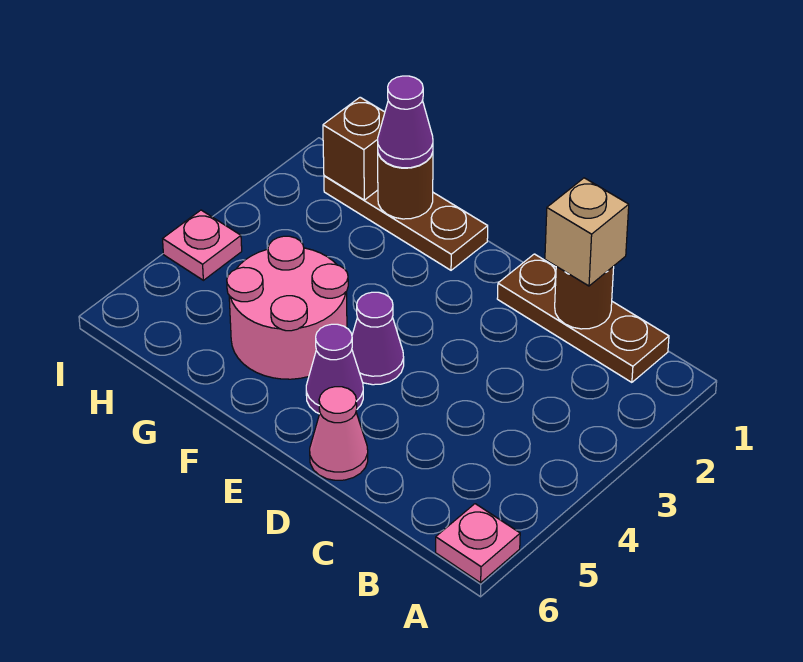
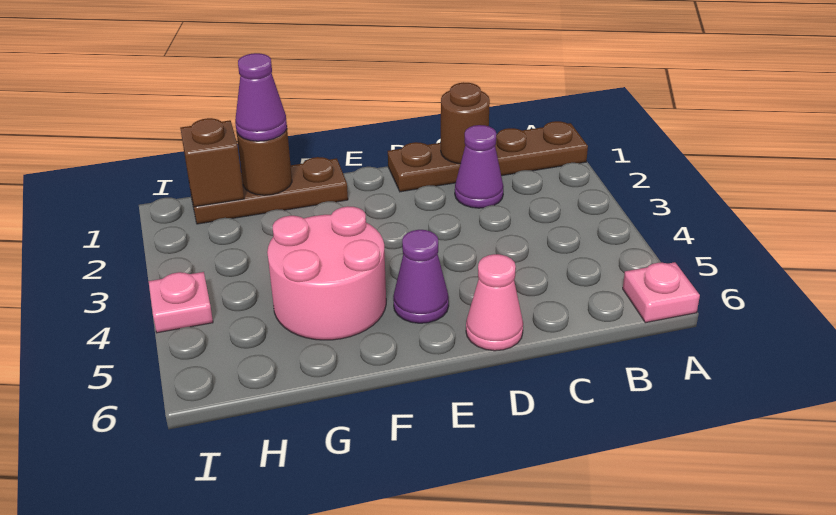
brown 1x3 plate [497,254,669,382] -> brown 1x4 plate [388,121,588,192]
tan 1x1 brick [545,178,629,286] -> none
purple 1x1 cone [352,292,404,385] -> purple 1x1 cone moved to [455,125,504,208]

